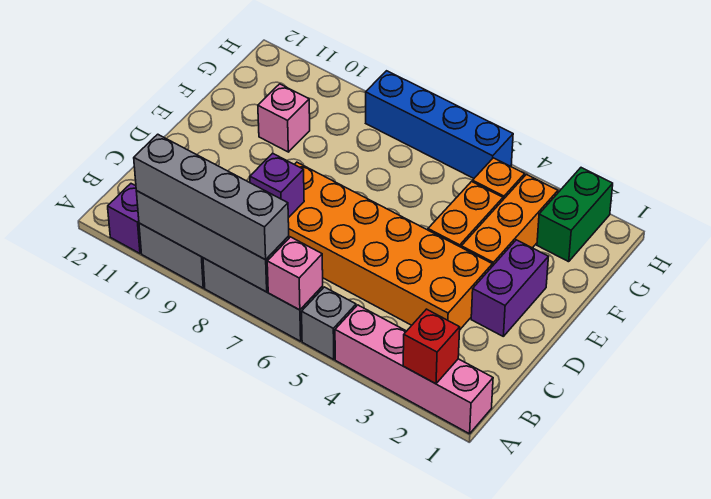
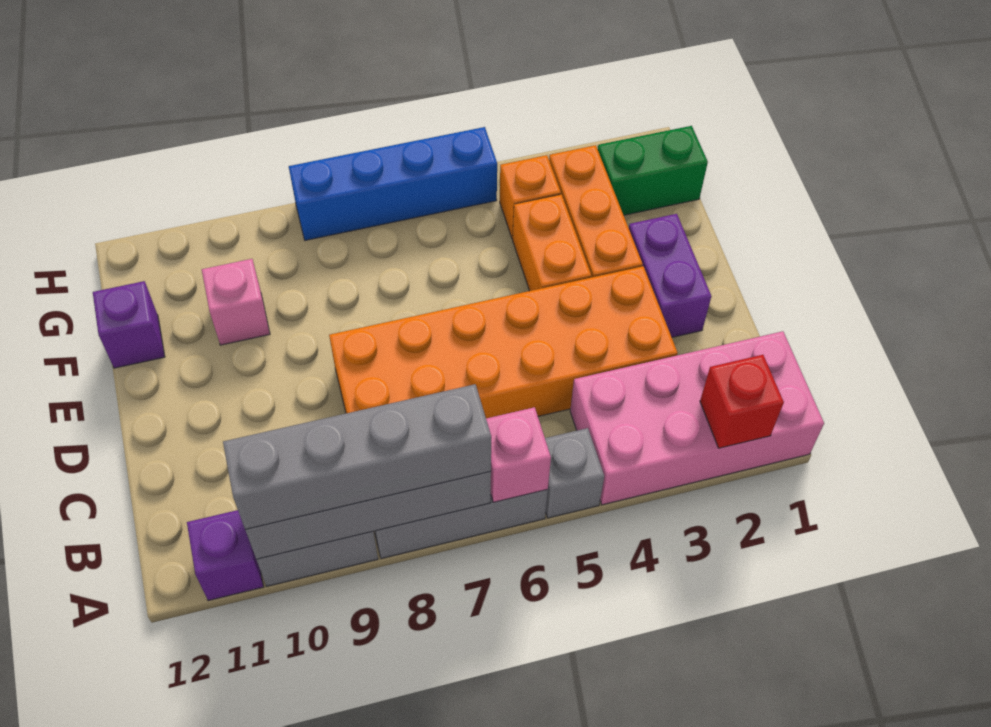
pink 1x4 brick [335,305,493,434] -> pink 2x4 brick [570,331,824,505]
purple 1x1 brick [250,153,304,218] -> purple 1x1 brick moved to [93,281,165,368]
green 1x2 brick [537,168,613,262] -> green 1x2 brick turned to [598,126,708,215]

